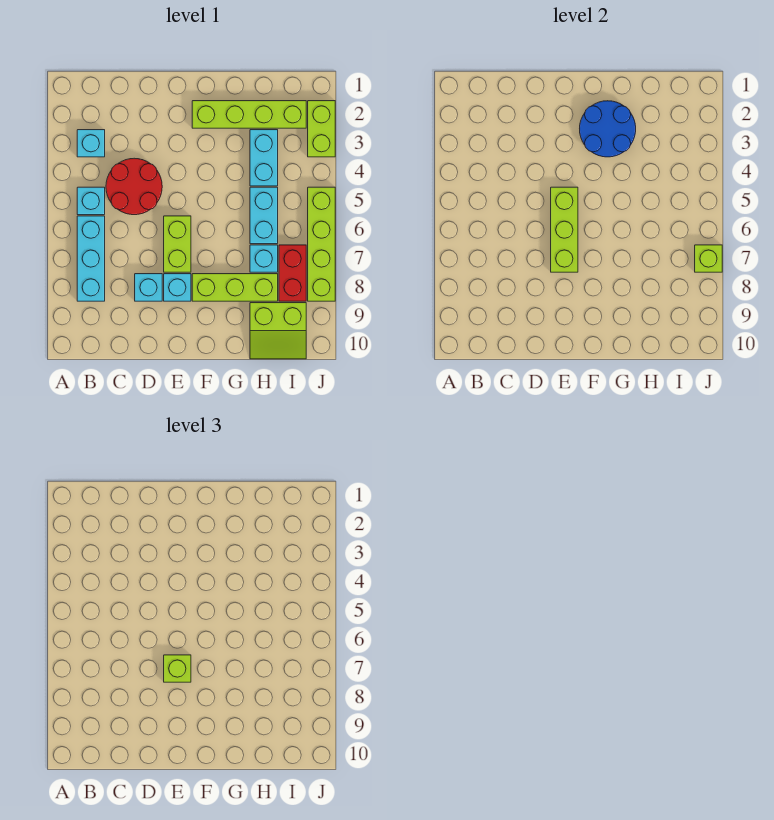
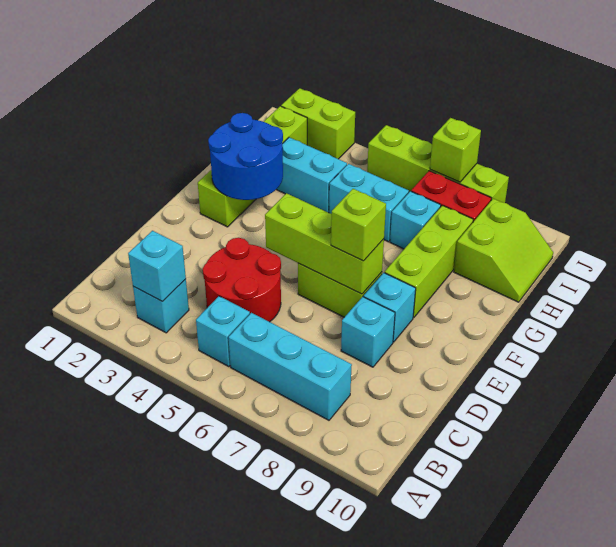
none -> cyan 1x1 brick [128,231,186,302]

